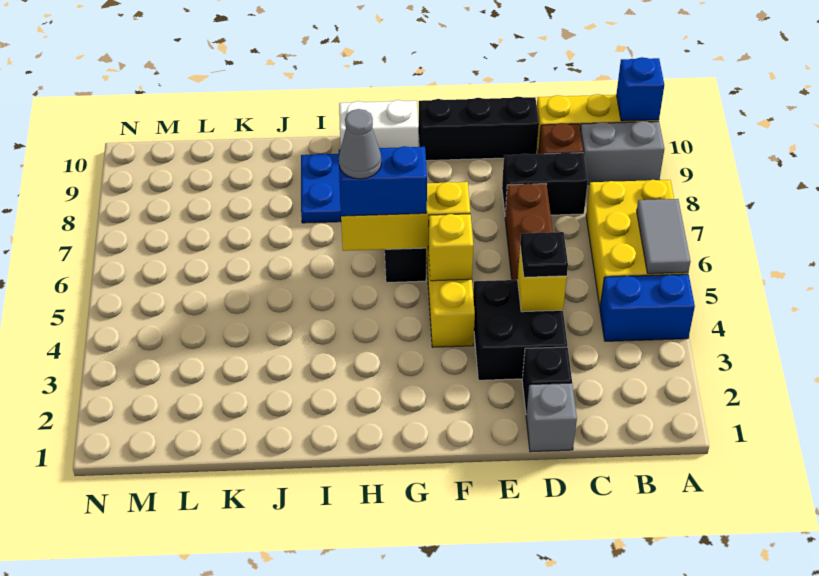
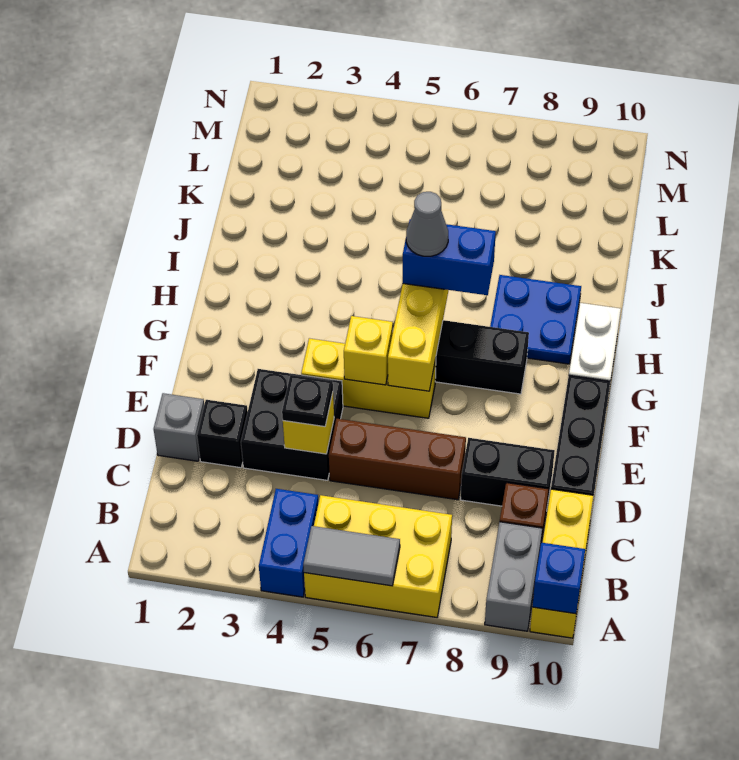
black 1x2 brick [502,152,588,215] -> black 1x2 brick turned to [461,438,555,506]
blue 1x2 brick [339,146,427,216] -> blue 1x2 brick turned to [403,219,496,295]

